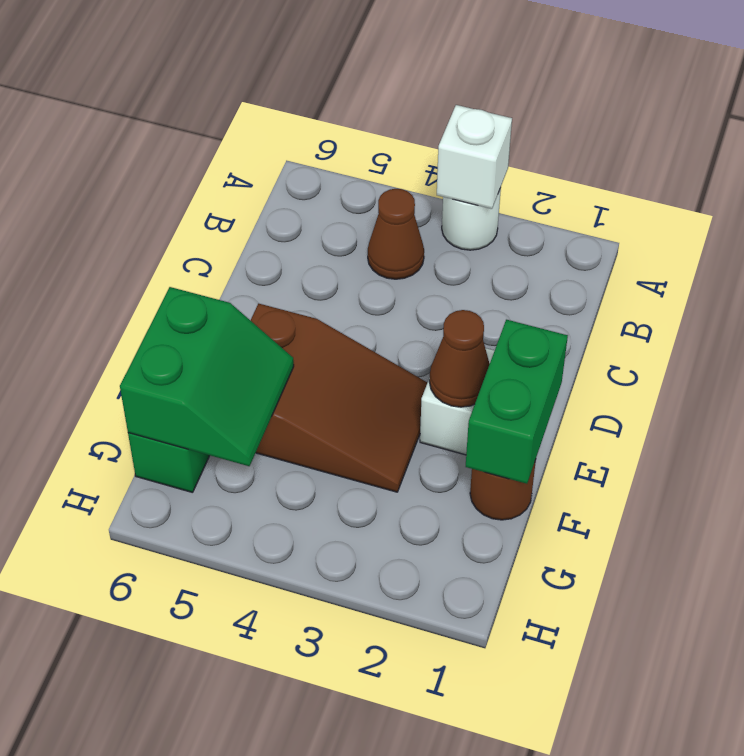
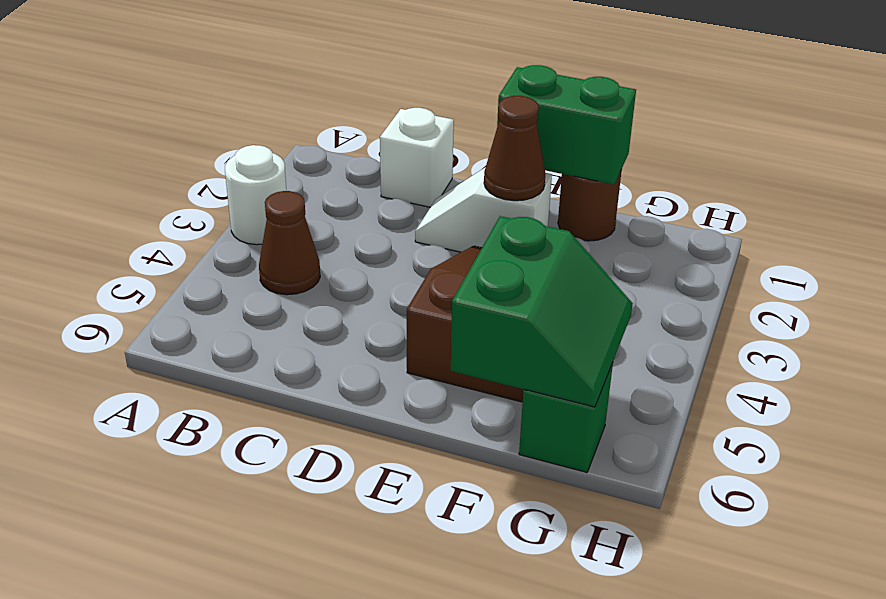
white 1x1 brick [437,105,512,209] -> white 1x1 brick moved to [380,108,454,207]
green 2x2 slope [120,287,294,466] -> green 2x2 slope turned to [451,216,633,407]

